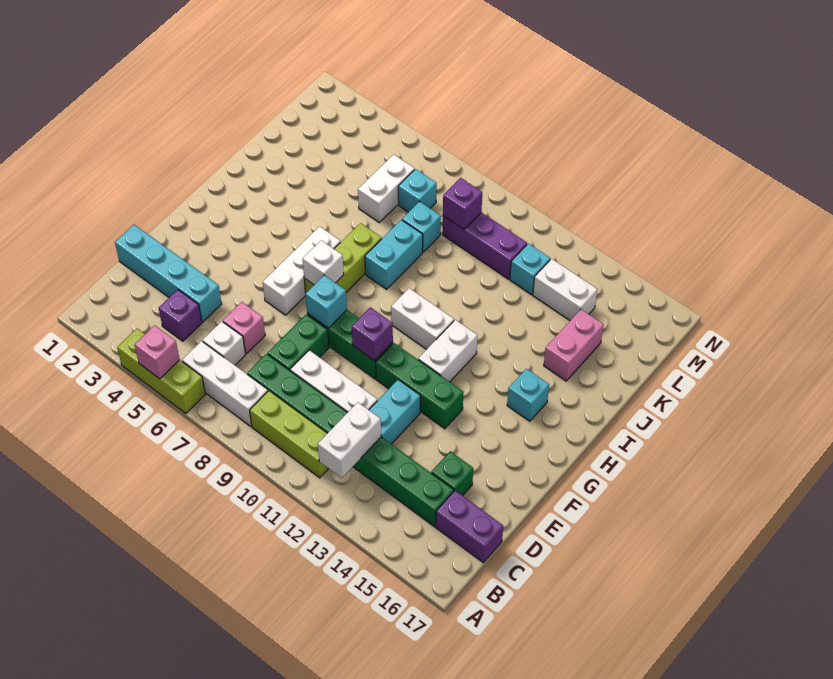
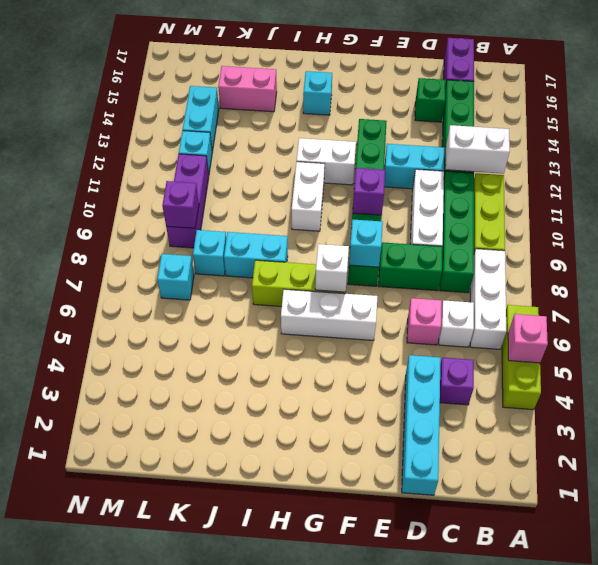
white 1x2 brick [358,155,415,222] -> none
white 1x2 brick [533,259,597,320] -> cyan 1x2 brick [183,86,219,152]

